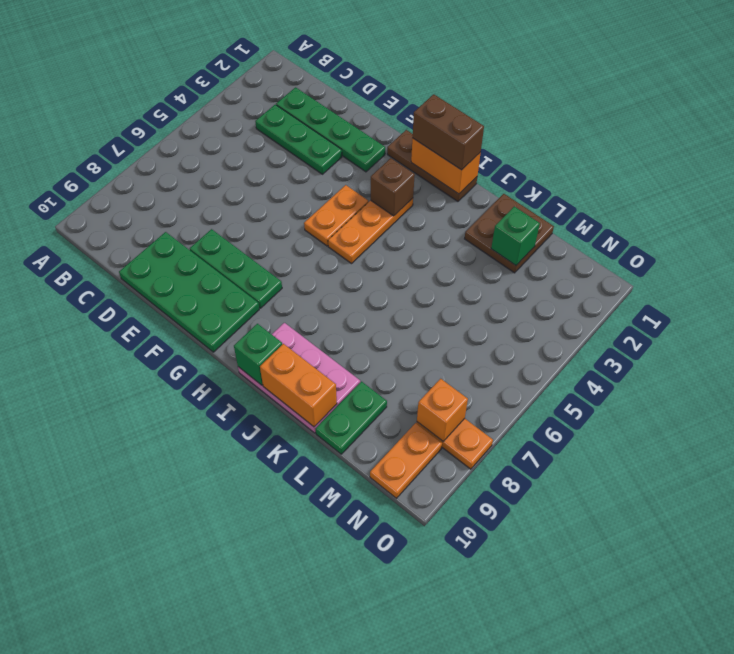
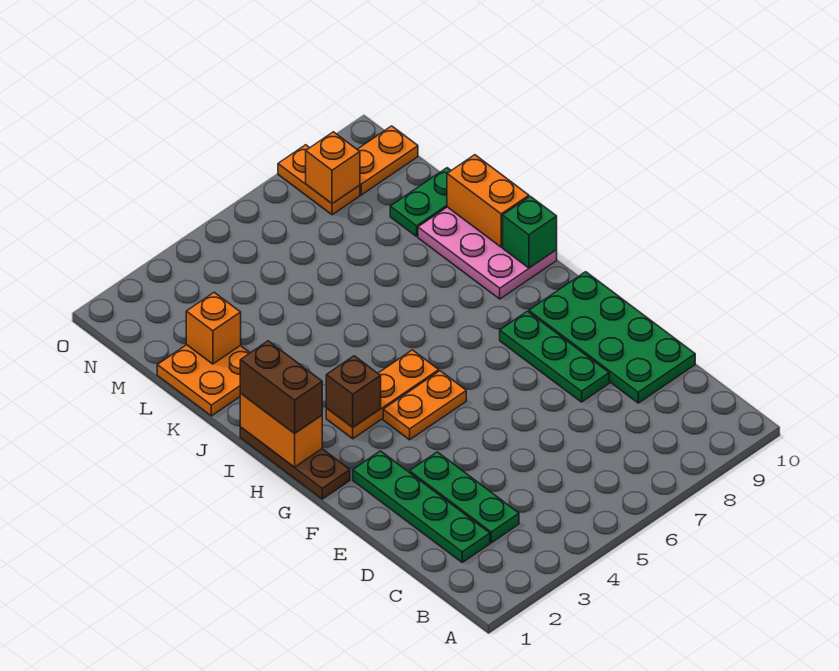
brown 2x2 plate [465,194,554,273] -> orange 2x2 plate [157,345,250,416]
green 1x1 brick [491,207,540,265] -> orange 1x1 brick [186,292,241,364]

